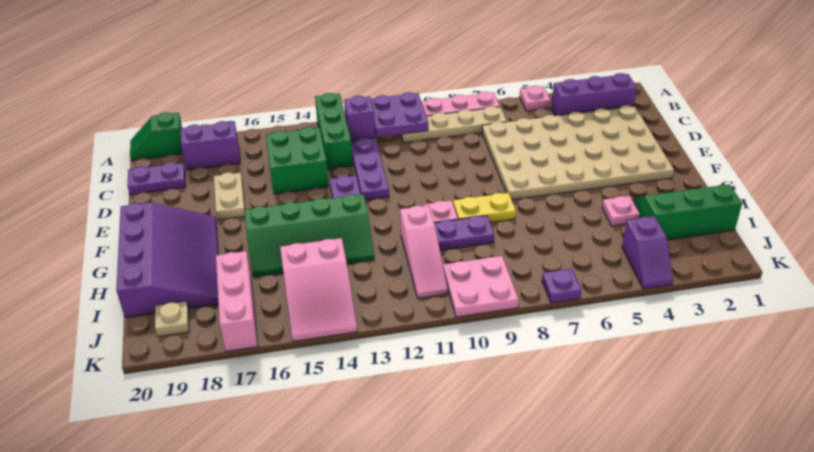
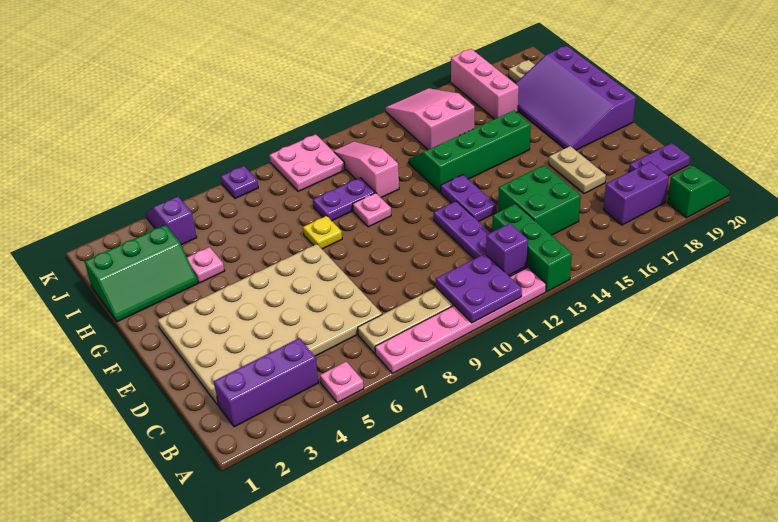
yellow 1x2 plate [453,193,516,223] -> yellow 1x1 plate [303,216,342,249]

